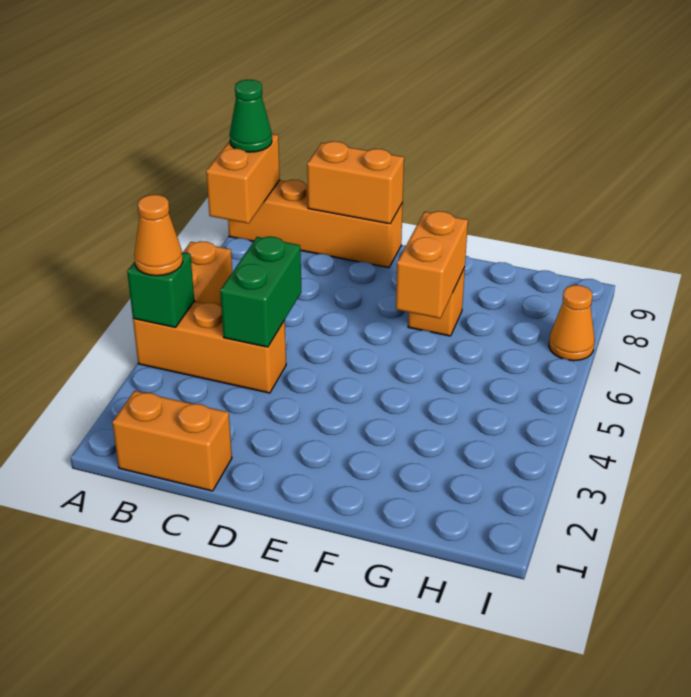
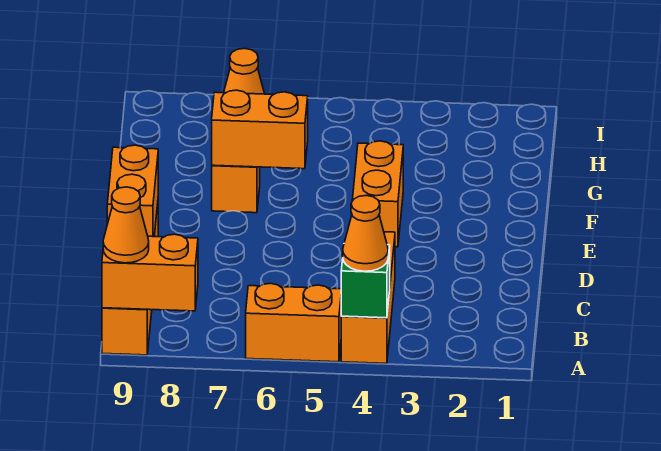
green 1x1 cone [230,80,272,152] -> orange 1x1 cone [103,187,149,263]
orange 1x2 brick [112,391,232,491] -> orange 1x2 brick moved to [352,141,403,247]
green 1x2 brick [220,237,301,347] -> none

